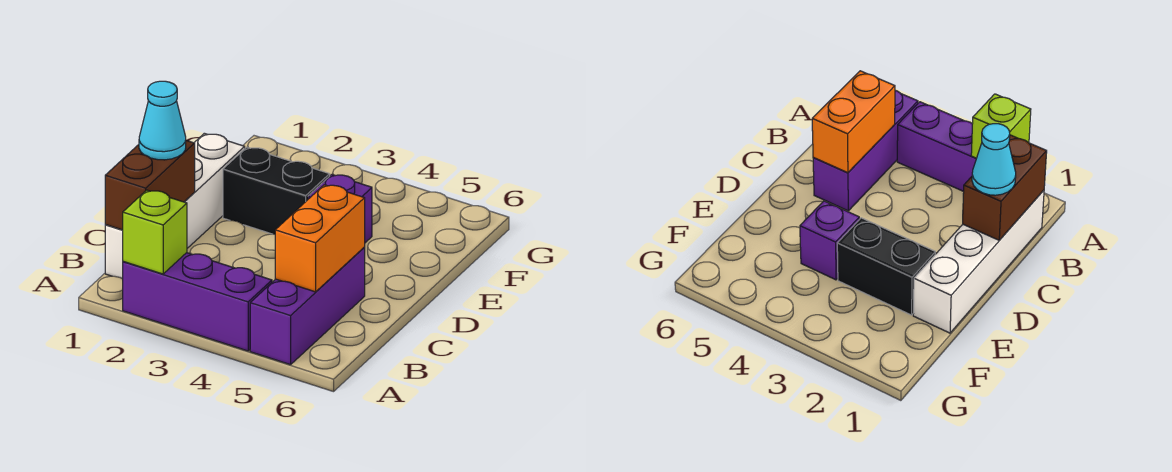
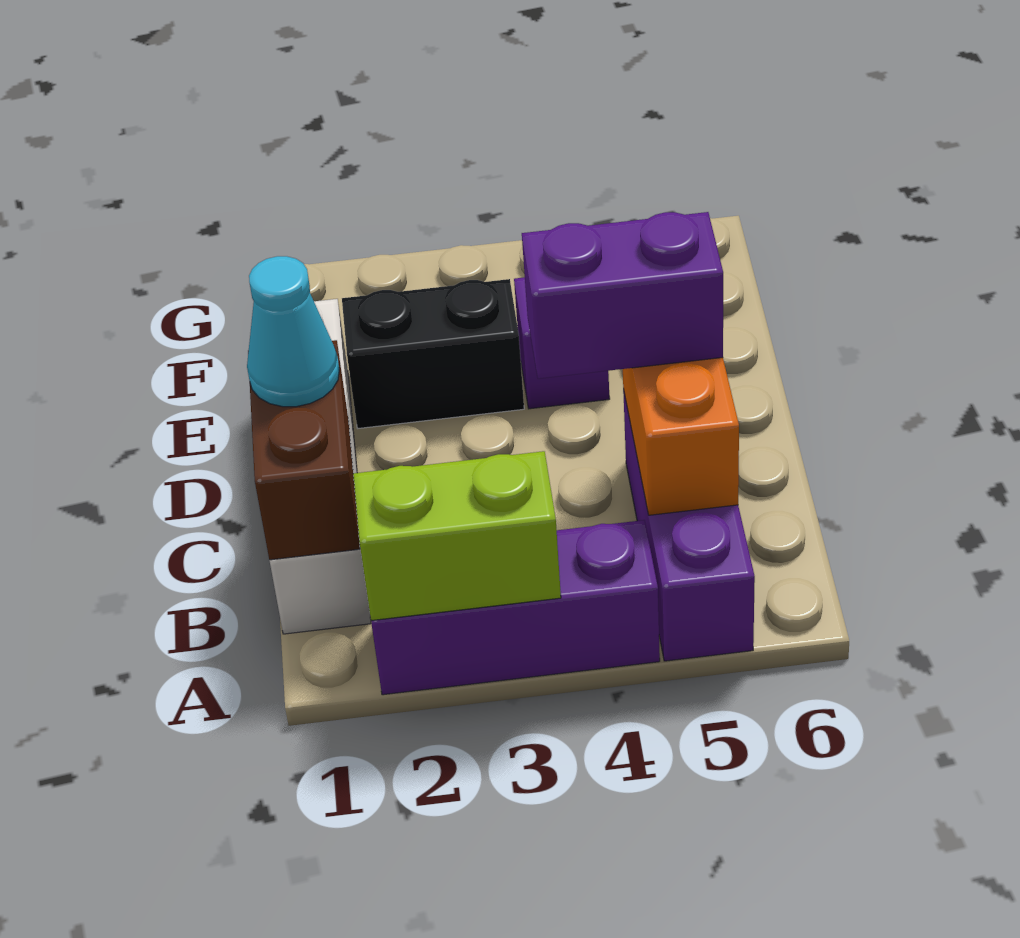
lime 1x1 brick [123,190,187,274] -> lime 1x2 brick [353,451,561,621]
none -> purple 1x2 brick [522,212,723,379]

